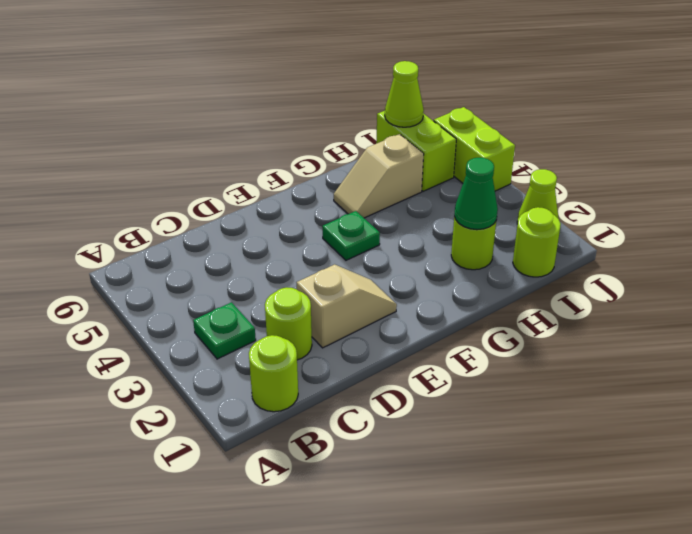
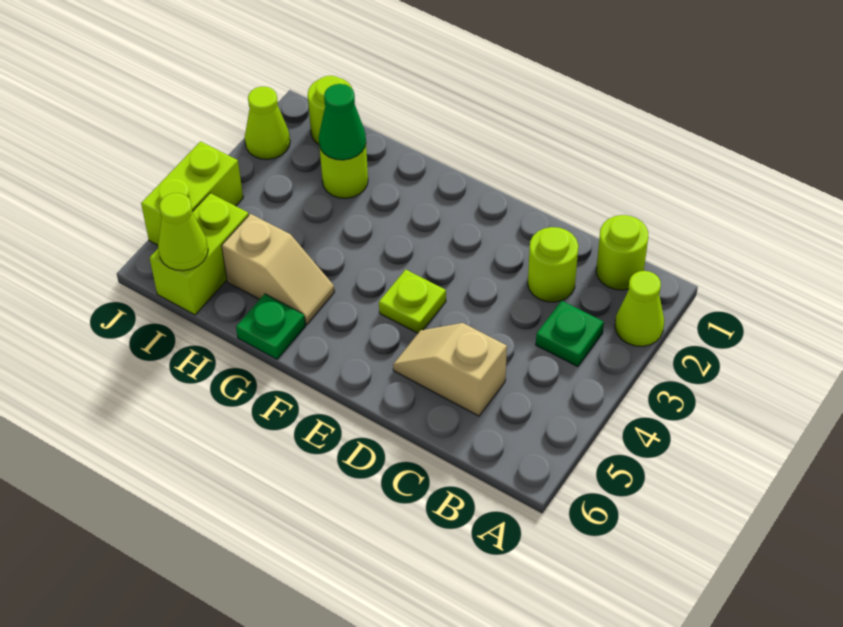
none -> lime 1x1 cone [615,271,664,346]
tan 1x2 slope [296,264,397,348] -> tan 1x2 slope moved to [393,323,507,416]
none -> lime 1x1 plate [379,270,446,333]
green 1x1 plate [322,211,380,260] -> green 1x1 plate moved to [236,294,305,359]

